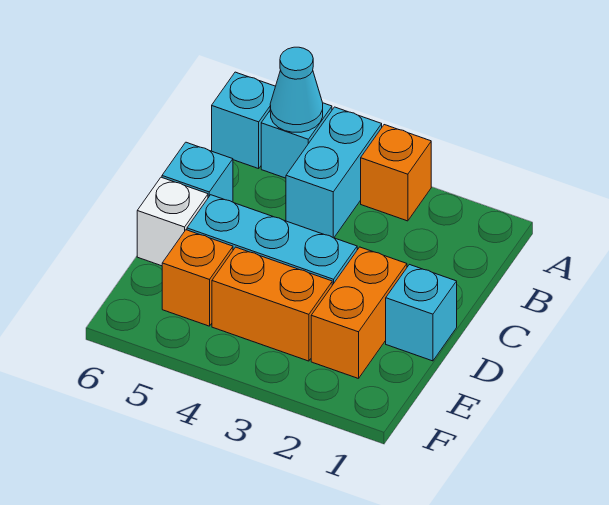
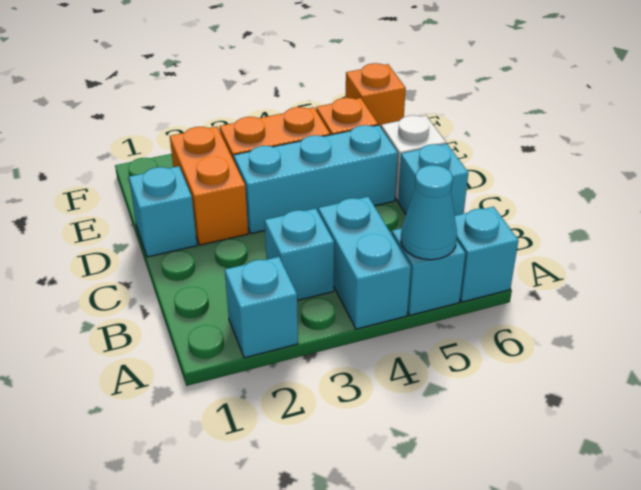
none -> cyan 1x1 brick [225,257,298,358]
orange 1x1 brick [361,125,431,221] -> orange 1x1 brick moved to [346,63,406,127]
none -> cyan 1x1 brick [265,208,334,300]

